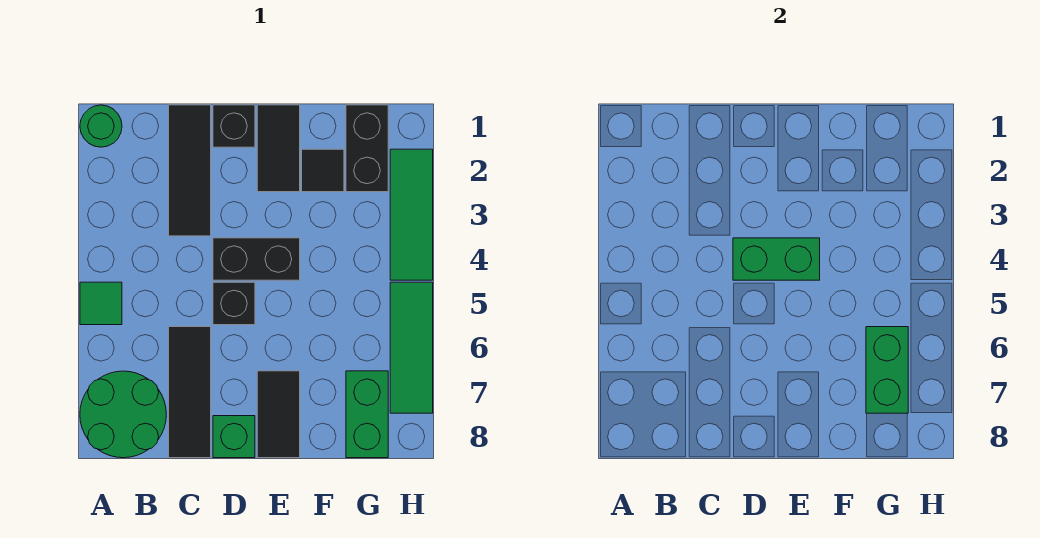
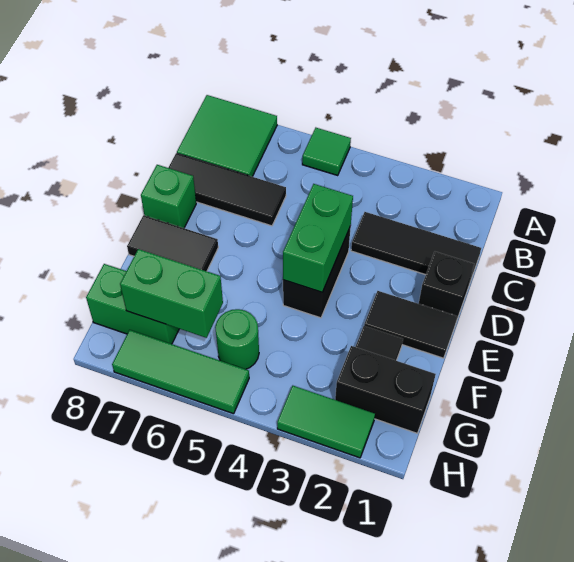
green 1x1 round brick [80,105,122,147] -> green 1x1 round brick moved to [215,309,259,369]
green 2x2 round brick [80,371,166,458] -> green 2x2 tile [177,95,277,177]
black 1x1 brick [213,282,255,325] -> none
green 1x3 tile [390,149,433,280] -> green 1x2 tile [277,386,375,458]

